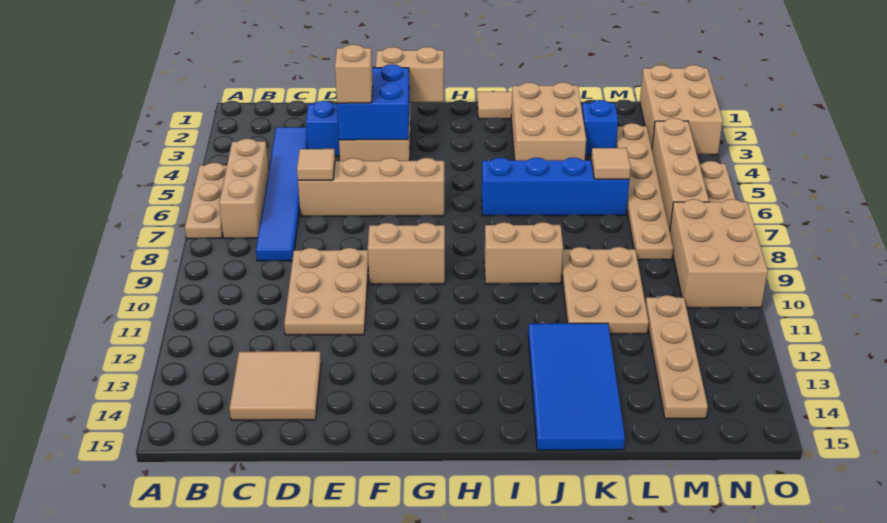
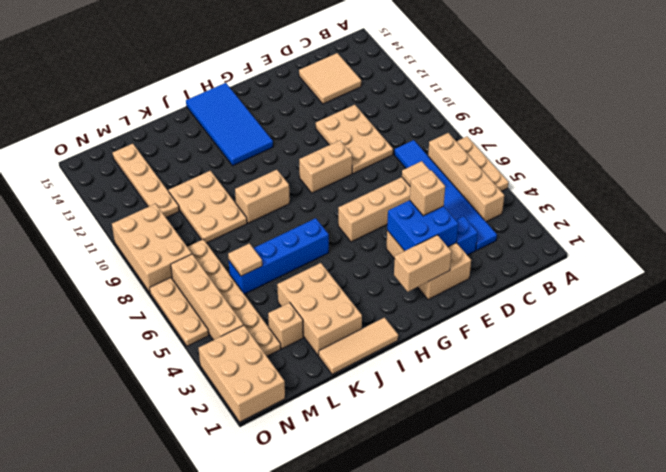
tan 1x3 brick [219,139,269,238] -> tan 1x4 brick [428,133,504,222]
blue 2x4 tile [528,323,625,450] -> blue 2x4 tile moved to [186,83,273,165]
blue 1x1 brick [582,100,618,155] -> tan 1x1 brick [268,303,303,349]

